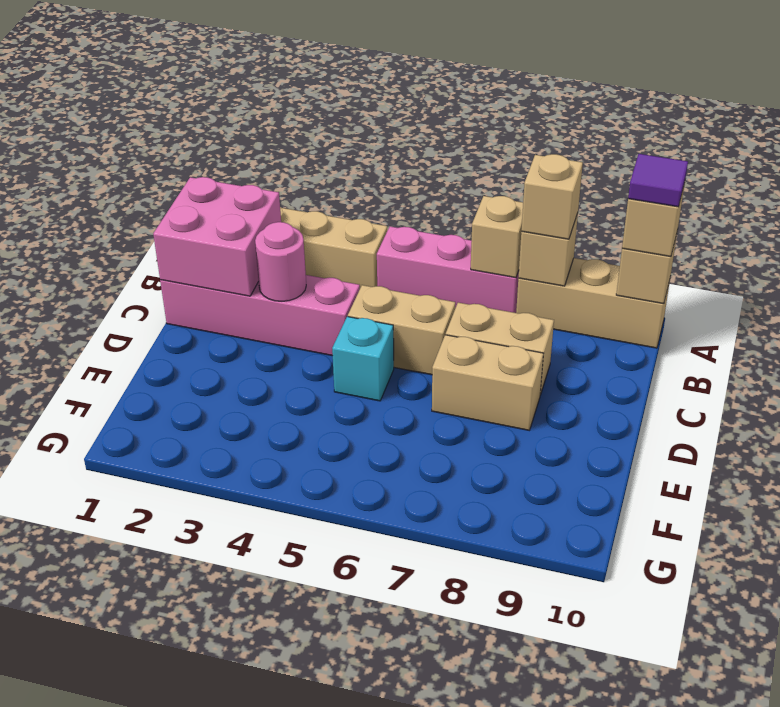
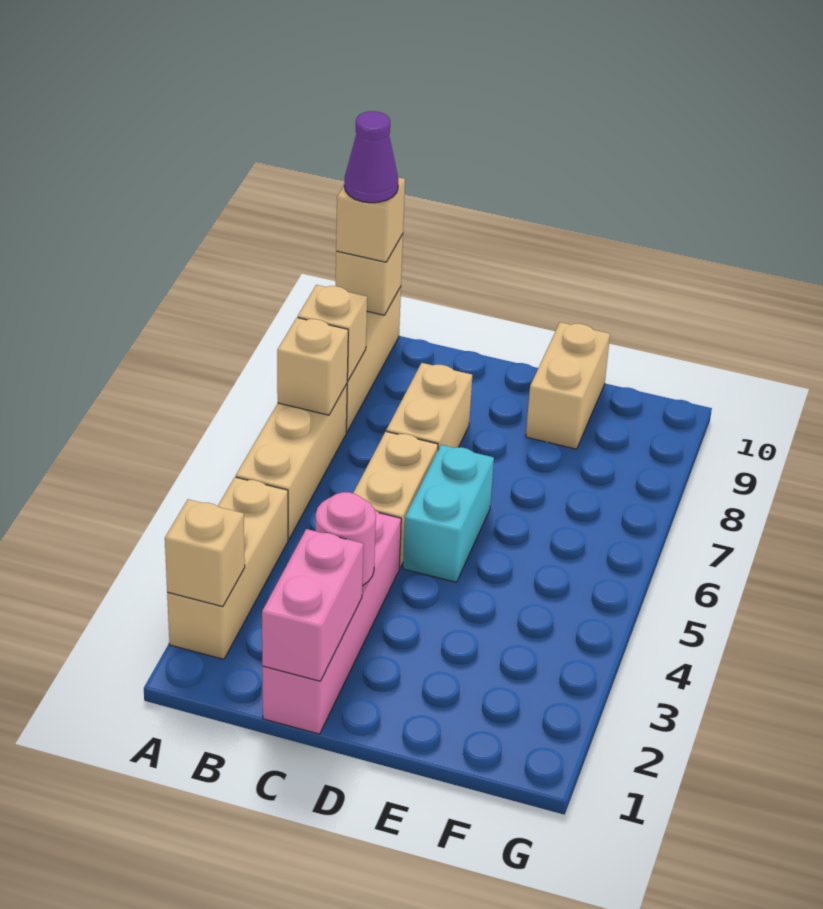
pink 1x3 brick [377,226,519,313] -> tan 1x3 brick [236,384,347,540]
tan 1x1 brick [521,154,583,239] -> tan 1x1 brick moved to [165,499,245,607]
purple 1x1 tile [628,154,688,207] -> purple 1x1 cone [344,111,398,203]
pink 2x2 brick [153,177,281,296] -> pink 1x2 brick [262,529,363,681]
cyan 1x1 brick [332,317,394,401] -> cyan 1x2 brick [403,445,494,582]
tan 1x2 brick [432,335,543,430] -> tan 1x2 brick moved to [526,322,610,449]

